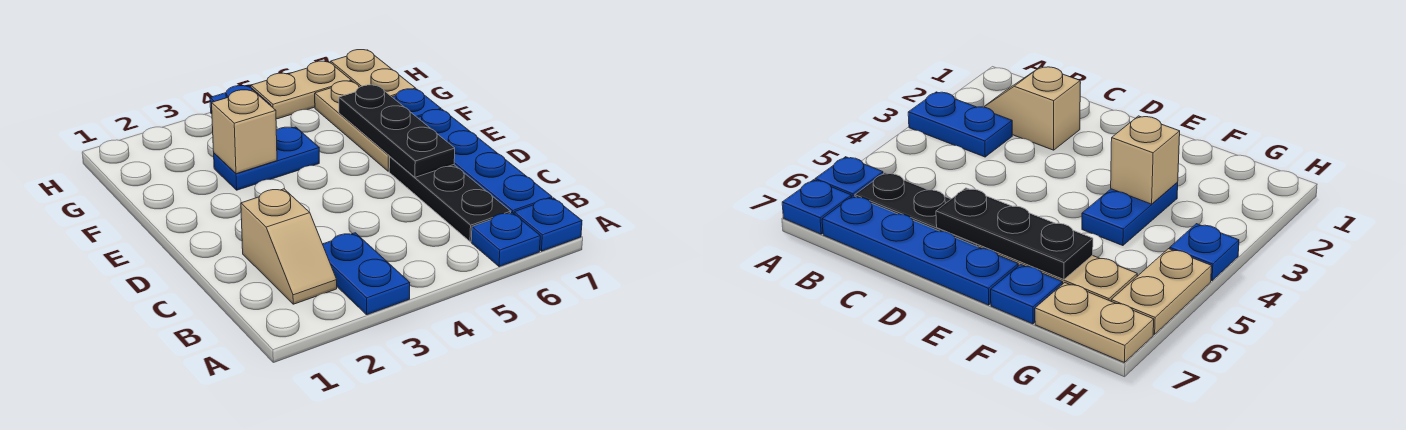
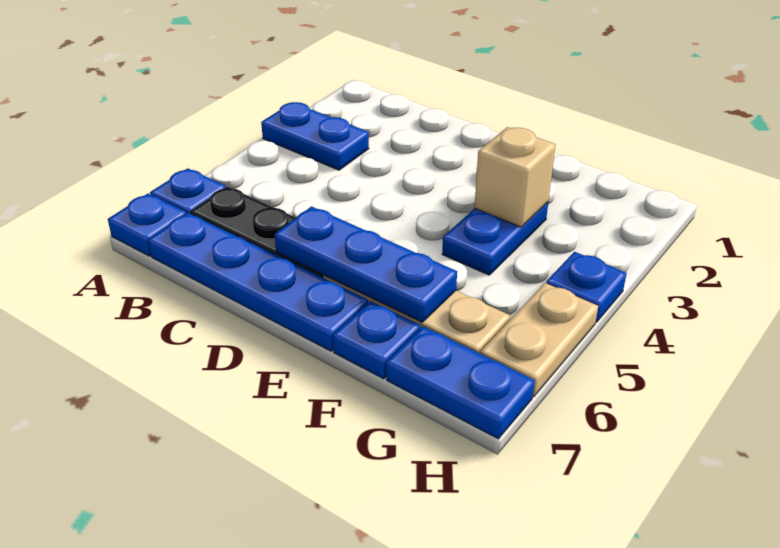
tan 1x2 slope [241,189,337,304] -> none
black 1x3 plate [339,85,455,177] -> blue 1x3 plate [275,206,457,322]
tan 1x2 plate [331,50,416,97] -> blue 1x2 plate [386,326,535,439]

